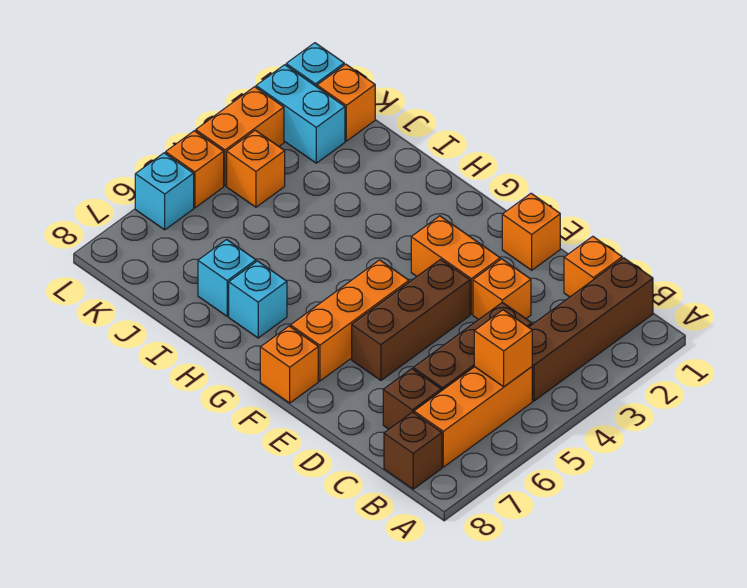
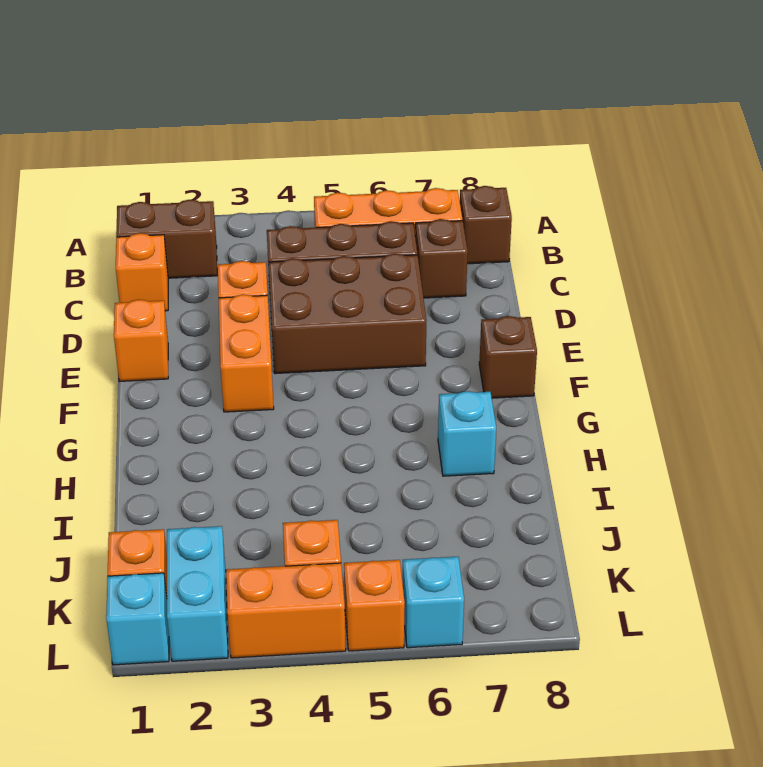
brown 1x4 brick [529,258,653,401] -> brown 1x2 brick [116,200,217,278]
orange 1x1 brick [474,310,532,387] -> none
brown 1x3 brick [352,259,470,380] -> brown 2x3 brick [268,254,427,374]
orange 1x3 brick [291,260,409,381] -> none
orange 1x1 brick [260,326,318,403] -> brown 1x1 brick [479,316,537,398]
cyan 1x1 brick [198,239,256,316] -> none

